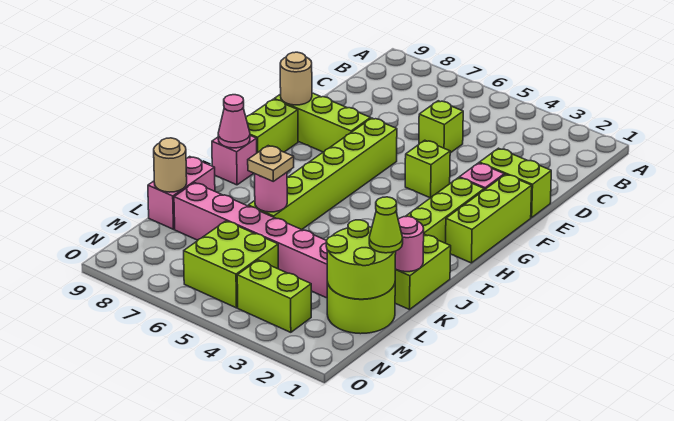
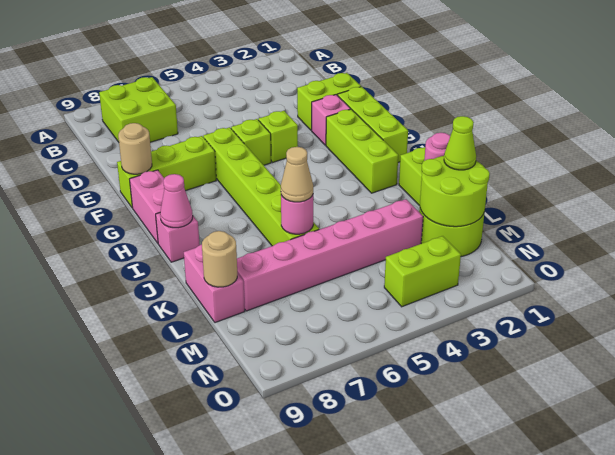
lime 1x1 brick [419,101,463,153] -> lime 1x1 brick moved to [231,119,271,165]
lime 1x2 brick [246,99,298,153] -> pink 1x2 brick [130,170,164,243]
tan 1x1 plate [248,146,294,181] -> tan 1x1 cone [281,147,313,202]
lime 2x2 brick [184,221,278,308] -> lime 2x2 brick moved to [99,77,178,142]

